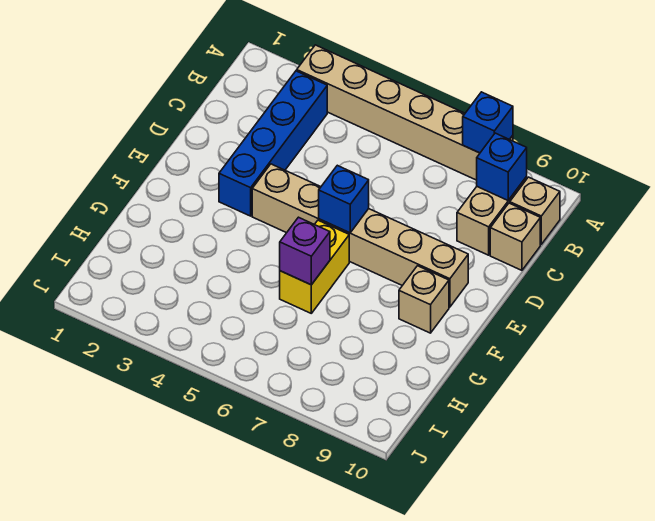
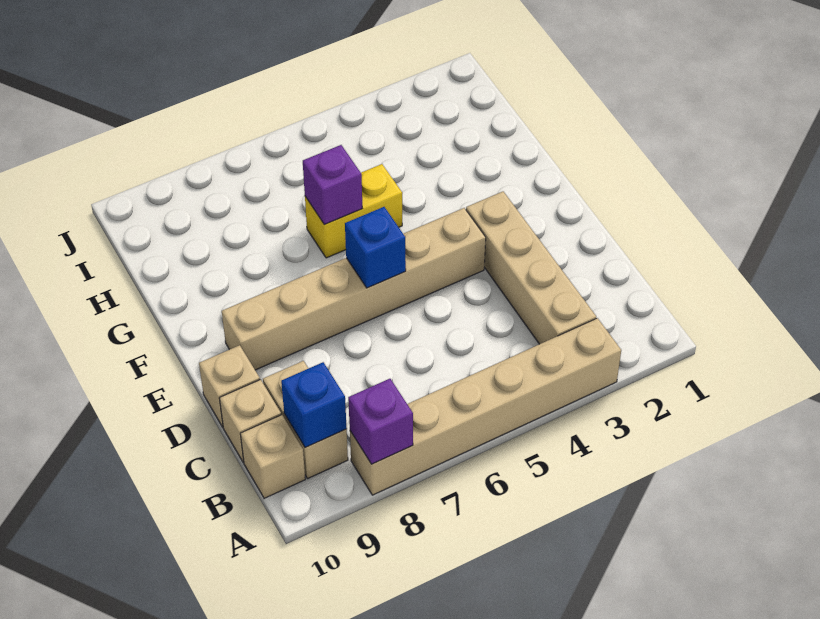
blue 1x1 brick [463,92,513,153] -> purple 1x1 brick [348,379,413,464]
blue 1x4 brick [219,71,327,216] -> tan 1x4 brick [466,191,596,344]
yellow 1x2 brick [280,220,349,313] -> yellow 1x2 brick turned to [305,164,402,258]
tan 1x1 brick [399,266,449,333] -> tan 1x1 brick moved to [199,345,260,427]

